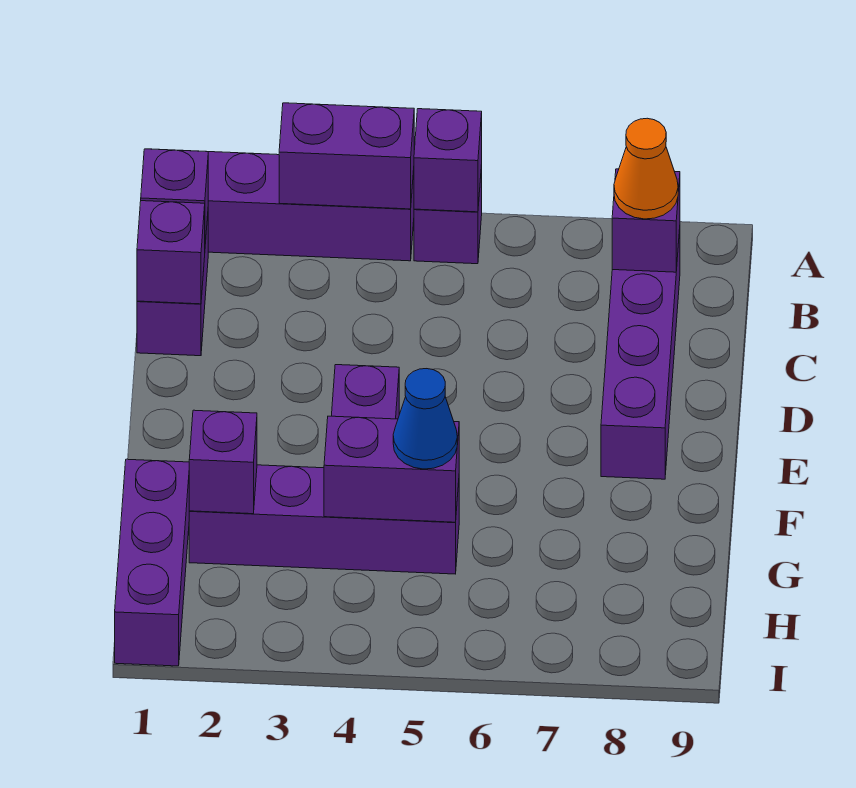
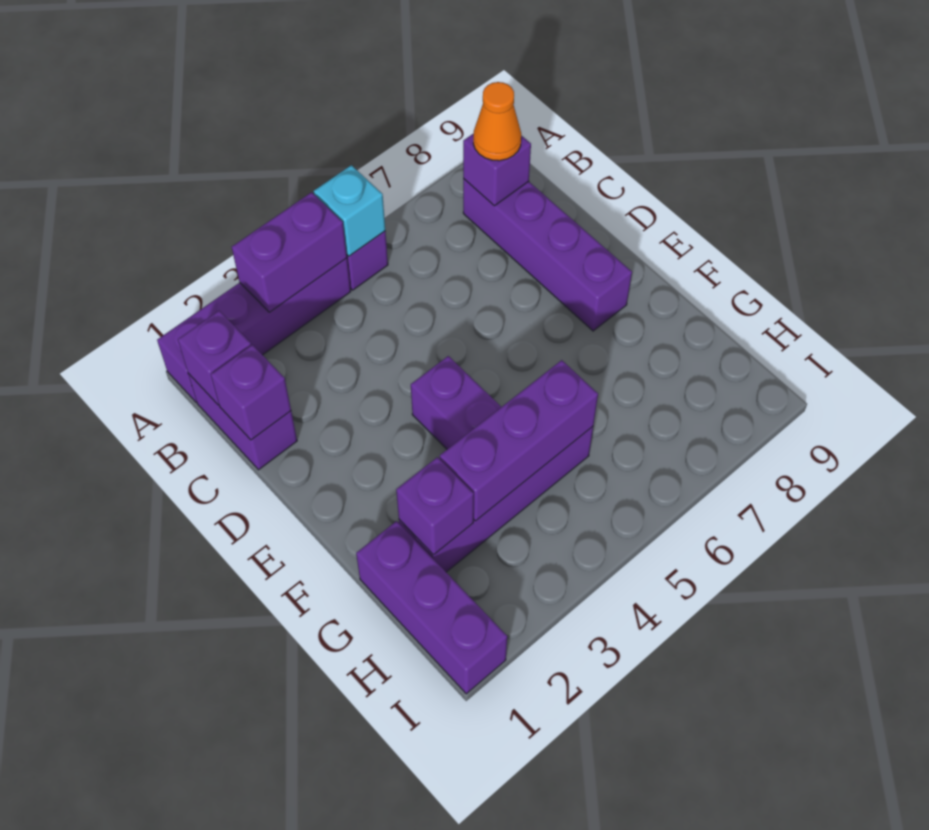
purple 1x1 brick [414,109,482,212] -> cyan 1x1 brick [314,165,385,256]
purple 1x2 brick [324,416,459,522] -> purple 1x3 brick [440,360,598,521]
blue 1x1 cone [393,369,457,469] -> none

